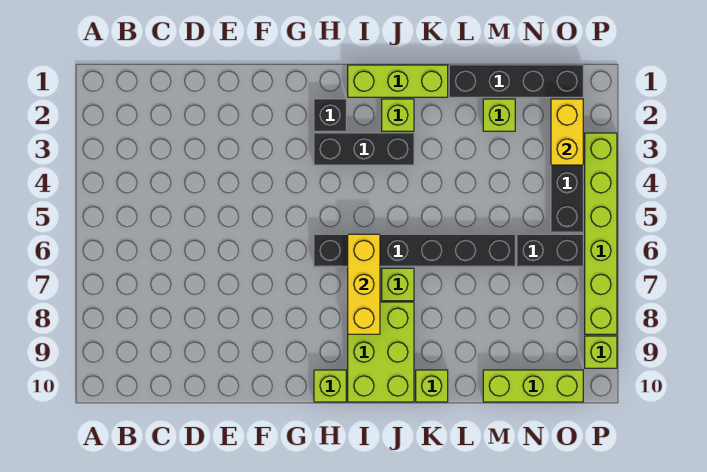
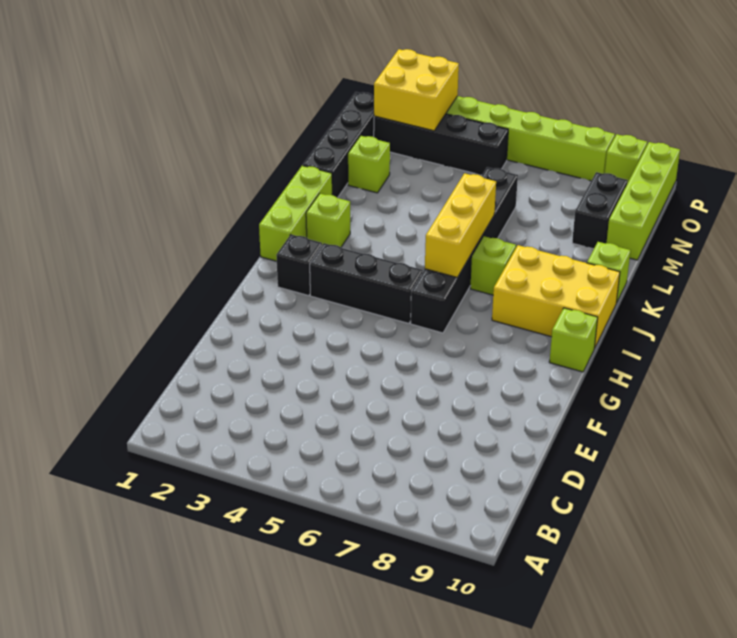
black 1x3 brick [314,133,414,165] -> black 1x3 brick turned to [310,243,423,323]
yellow 1x3 brick [348,234,380,334] -> yellow 1x3 brick turned to [425,173,496,277]
lime 2x3 brick [348,302,414,402] -> yellow 2x3 brick [492,245,620,348]
lime 1x3 brick [483,370,583,402] -> lime 1x4 brick [607,142,680,260]
black 1x2 brick [517,234,583,267] -> black 1x2 brick moved to [572,172,628,249]
yellow 1x2 brick [551,99,583,165] -> yellow 2x2 brick [374,49,459,131]

